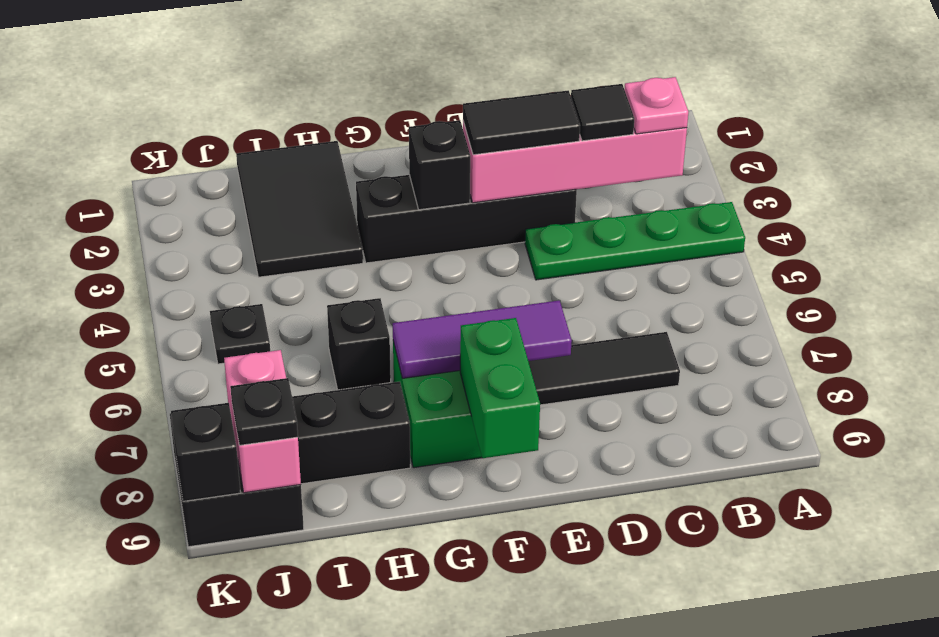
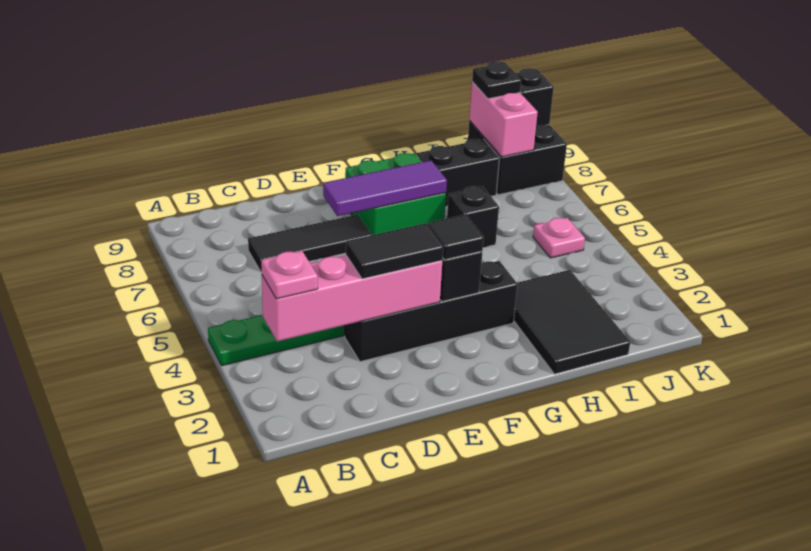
black 1x1 tile [571,84,634,141] -> black 1x1 tile moved to [428,215,484,260]
green 1x2 brick [460,318,540,458] -> none
black 1x1 plate [210,304,270,364] -> pink 1x1 plate [533,218,585,258]

